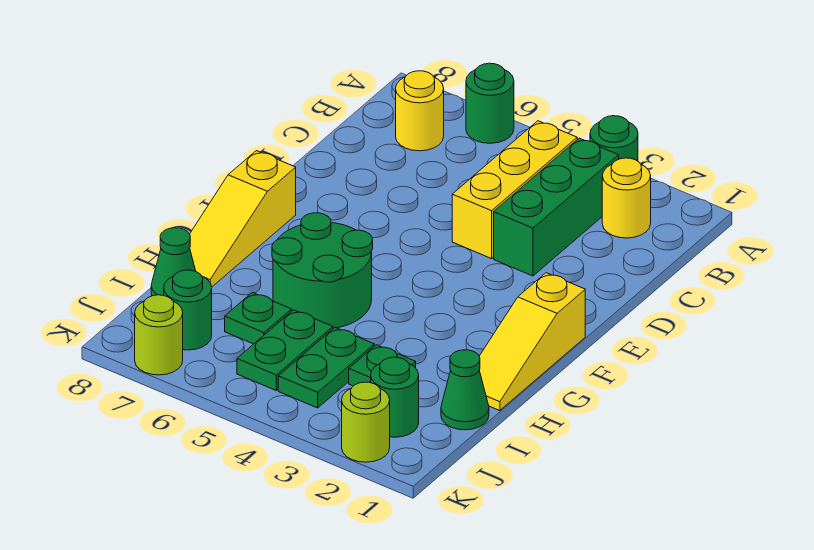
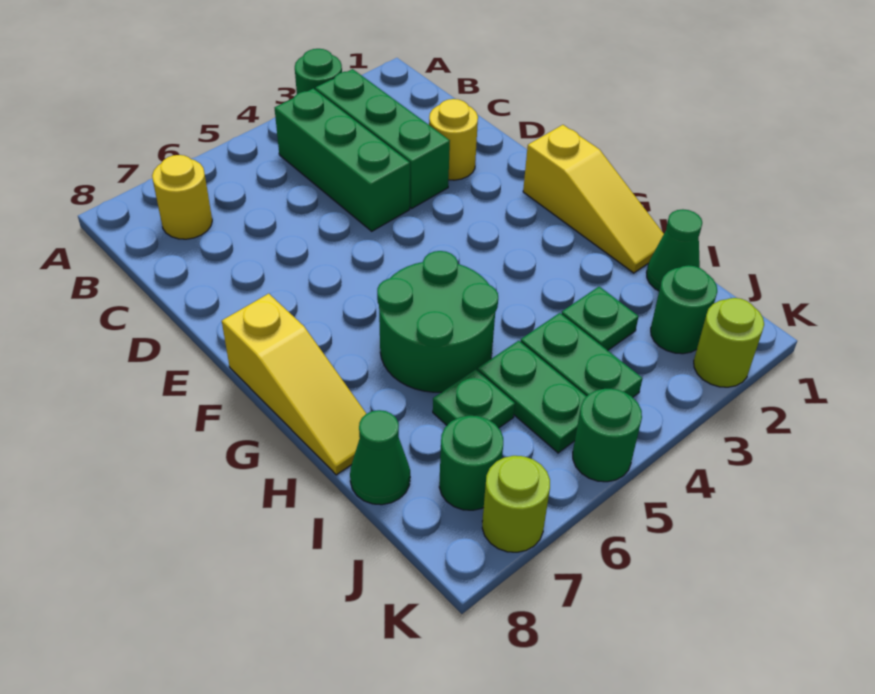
green 1x1 round brick [466,63,514,143] -> green 1x1 round brick moved to [573,389,642,482]
yellow 1x1 round brick [602,158,651,238] -> yellow 1x1 round brick moved to [429,99,478,180]
yellow 1x3 brick [452,121,577,259] -> green 1x3 brick [275,88,410,231]

